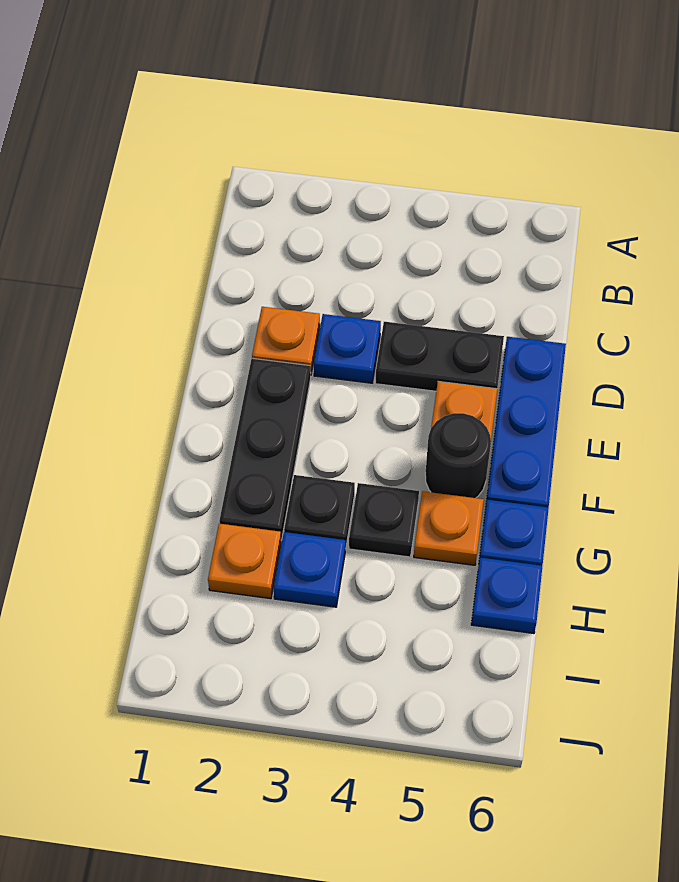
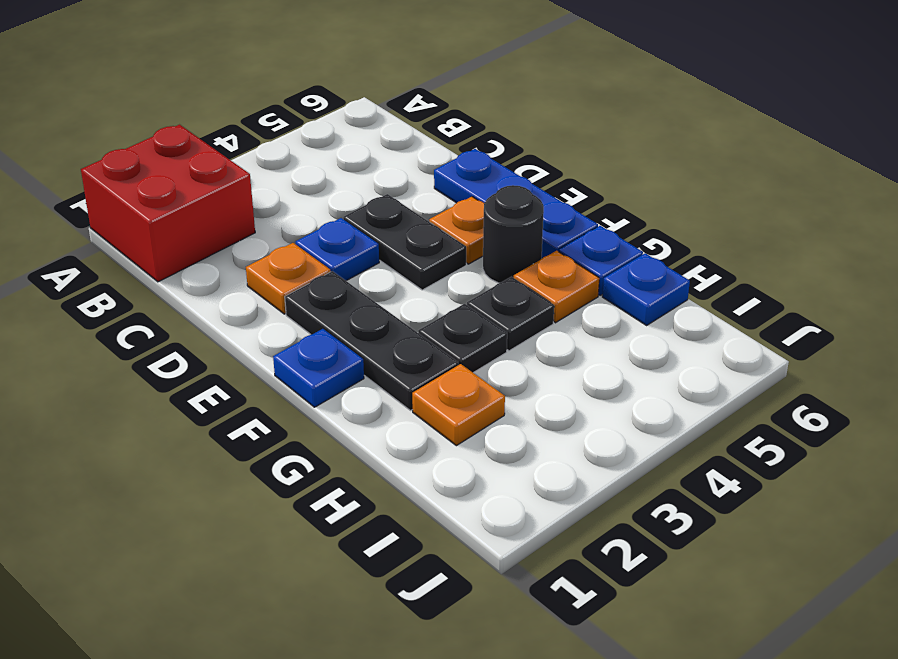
none -> red 2x2 brick [81,125,255,282]
black 1x2 plate [375,322,504,391] -> black 1x2 plate turned to [343,194,466,290]
blue 1x1 plate [274,532,346,607] -> blue 1x1 plate moved to [273,329,364,407]

